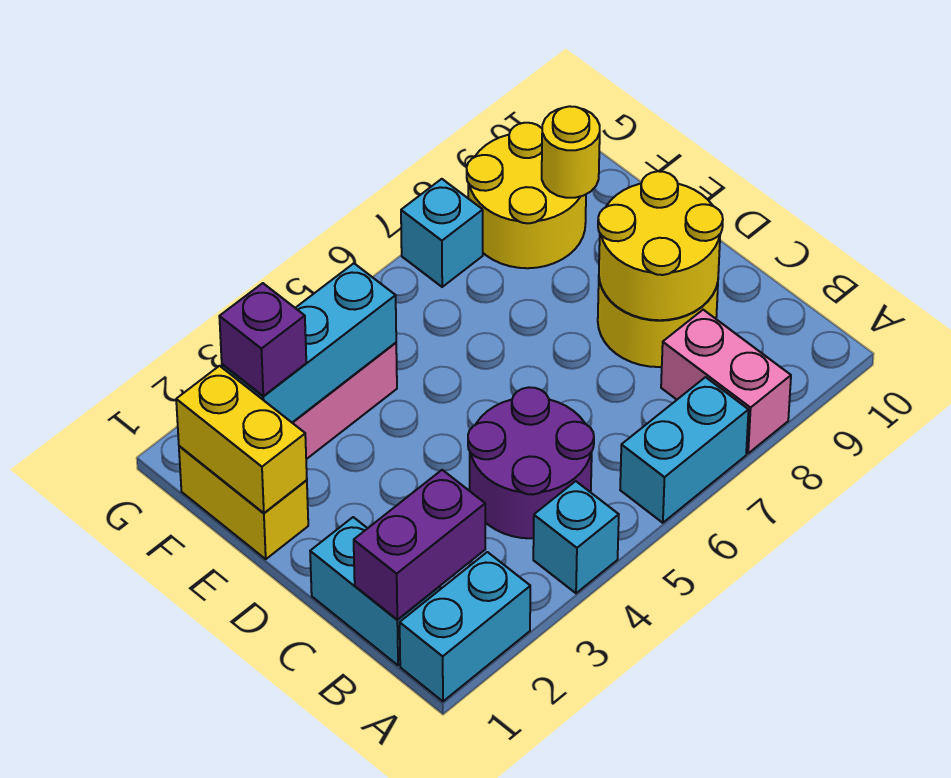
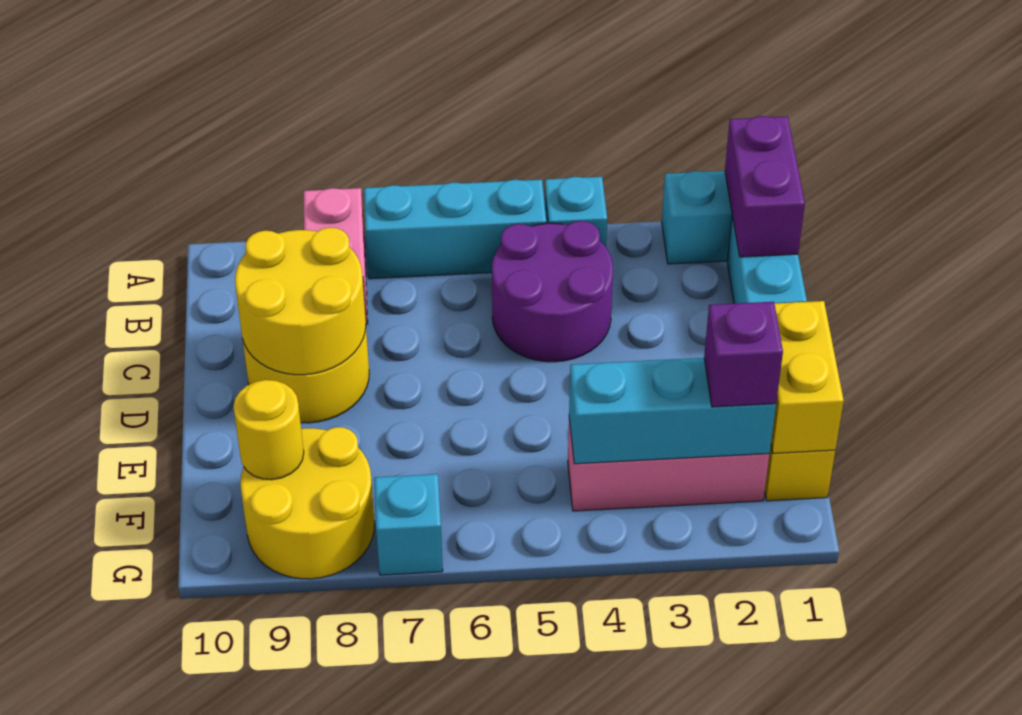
cyan 1x2 brick [620,377,749,523] -> cyan 1x3 brick [364,180,546,279]
purple 1x2 brick [354,470,485,620] -> purple 1x2 brick turned to [725,116,805,257]

